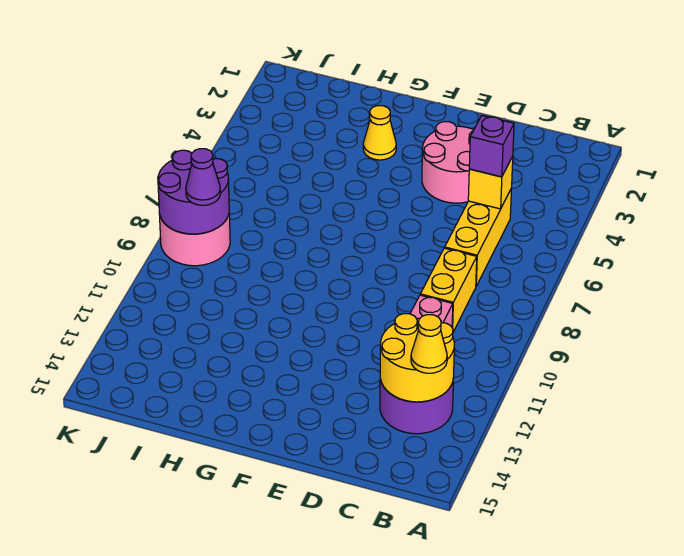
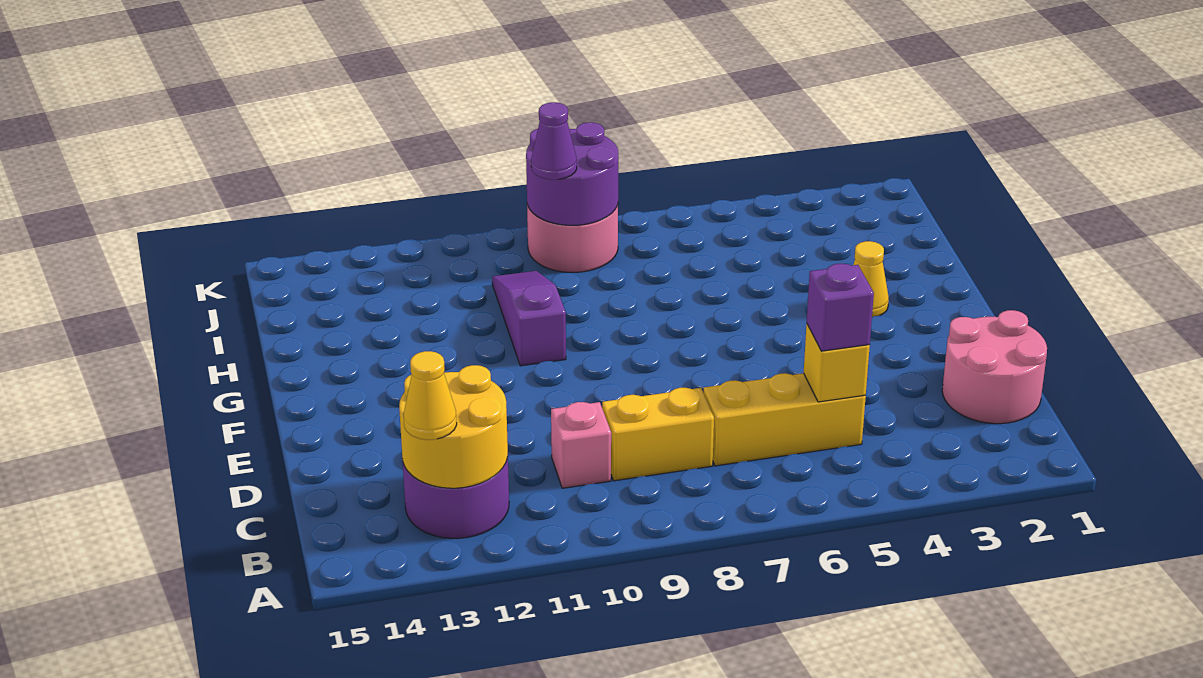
pink 2x2 round brick [422,122,474,203] -> pink 2x2 round brick moved to [942,310,1047,424]
none -> purple 1x3 slope [492,271,566,366]

